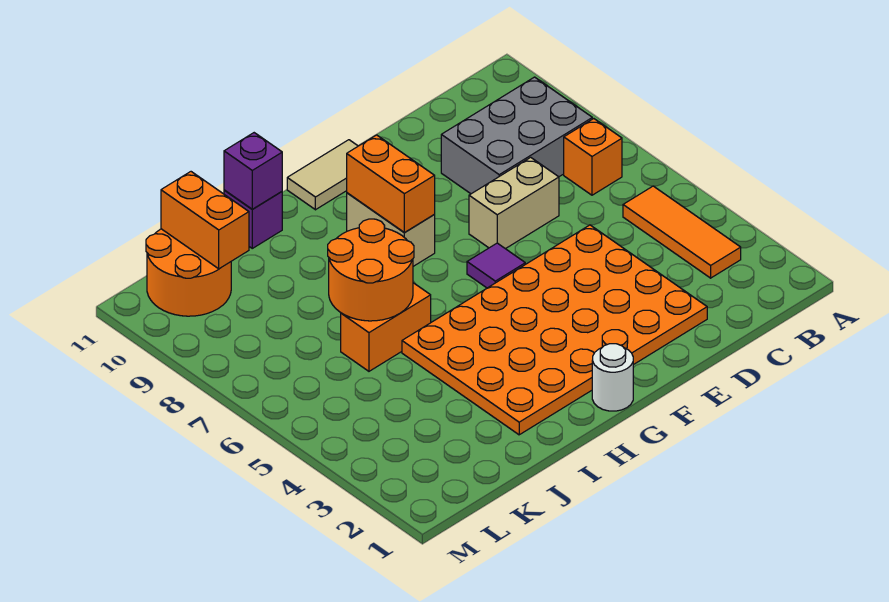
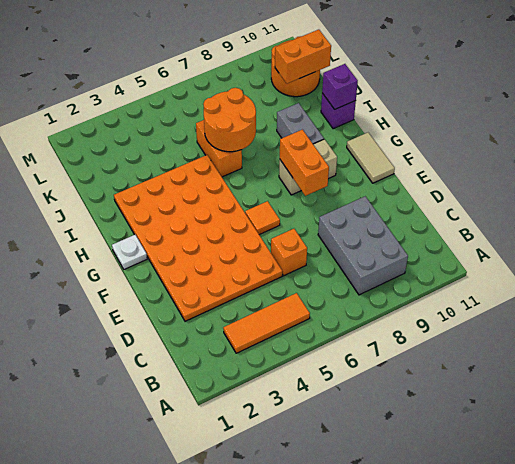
orange 1x1 brick [564,119,622,195] -> orange 1x1 brick moved to [271,229,307,276]
tan 1x2 brick [469,157,559,249] -> none
purple 1x1 tile [467,243,525,288] -> orange 1x1 tile [245,201,280,235]
white 1x1 round brick [592,344,633,411] -> white 1x1 plate [112,235,147,269]
orange 1x2 brick [347,135,435,232] -> orange 1x2 brick turned to [280,130,329,196]
none -> grey 1x2 brick [277,103,324,144]

